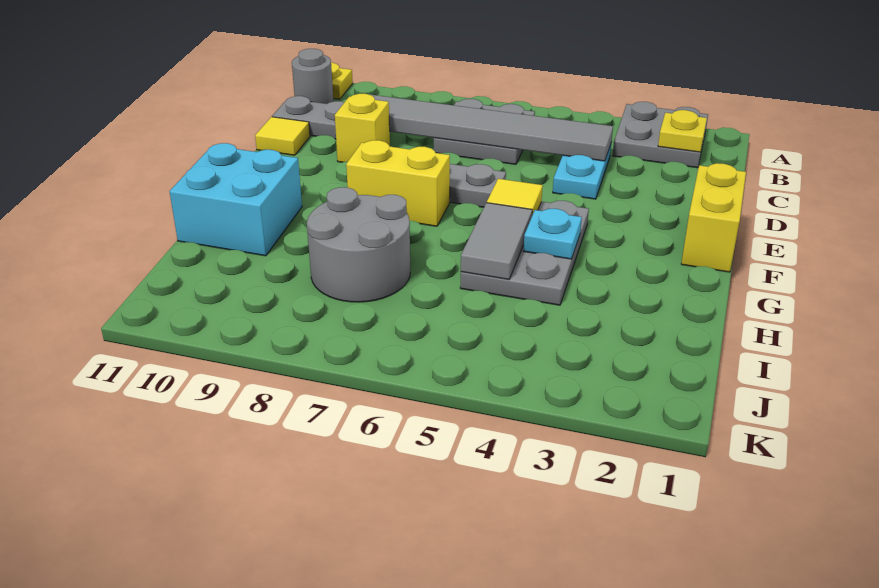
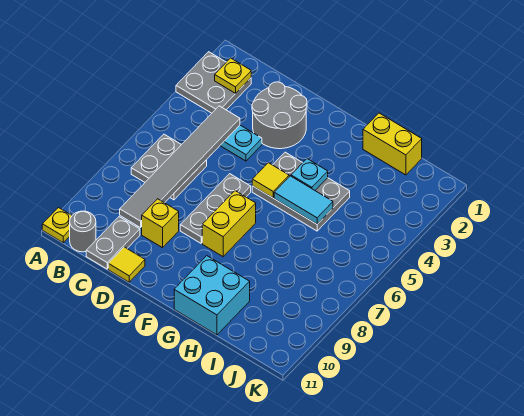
yellow 1x2 brick [681,163,746,272] -> yellow 1x2 brick moved to [363,113,422,175]
grey 1x2 tile [461,203,532,280] -> cyan 1x2 tile [274,176,333,224]
grey 2x2 round brick [307,187,410,302] -> grey 2x2 round brick moved to [252,82,307,149]

